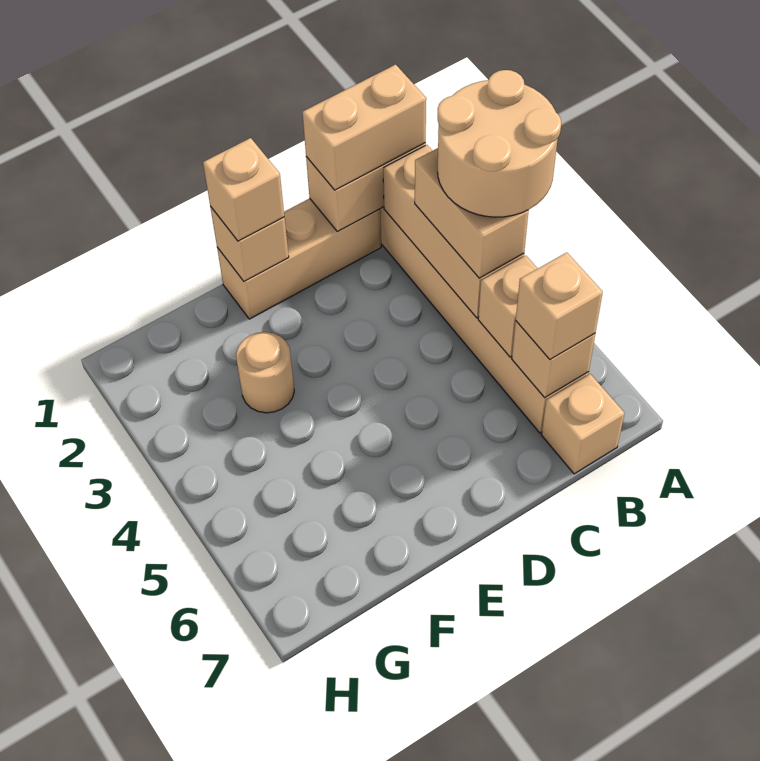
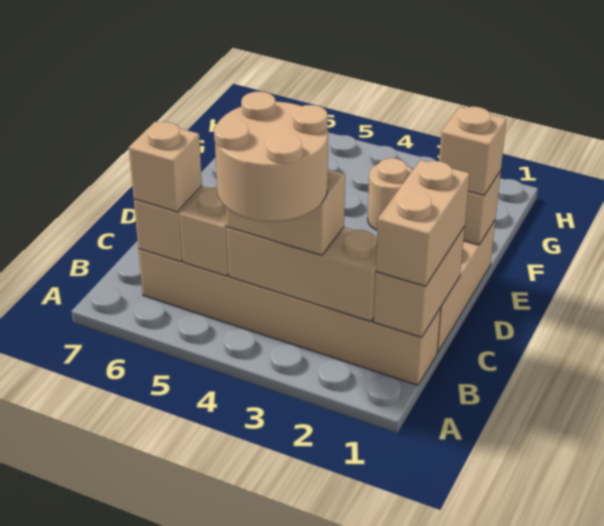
tan 1x1 brick [542,374,625,474] -> none

